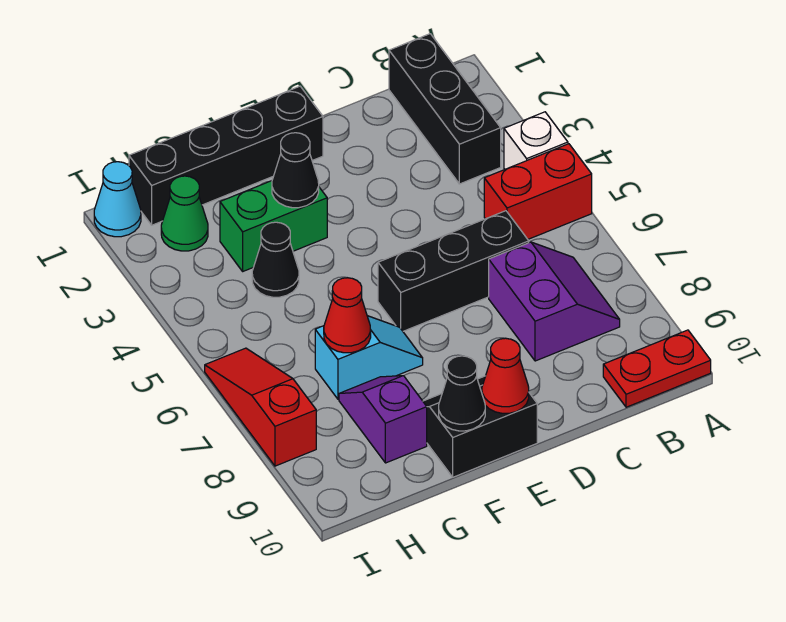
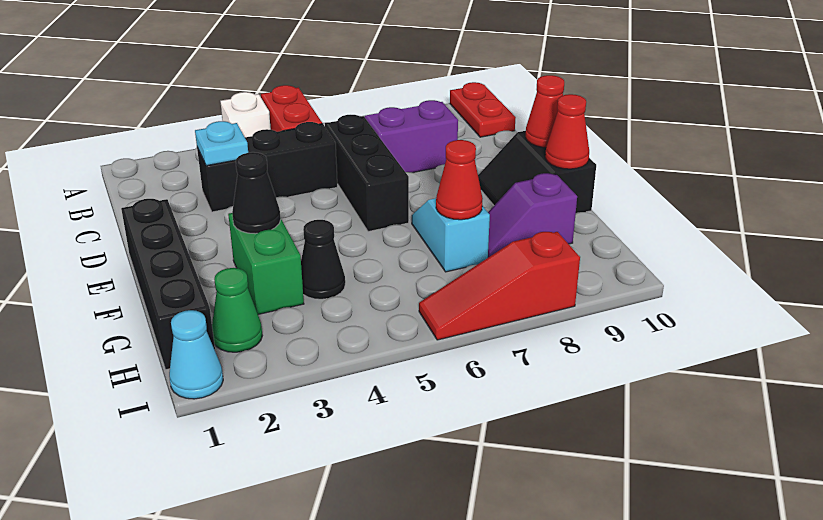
black 1x3 brick [389,34,501,184] -> black 1x3 brick moved to [197,122,337,212]
none -> cyan 1x1 plate [195,121,248,166]
black 1x1 cone [439,356,485,431] -> red 1x1 cone [545,94,589,169]

